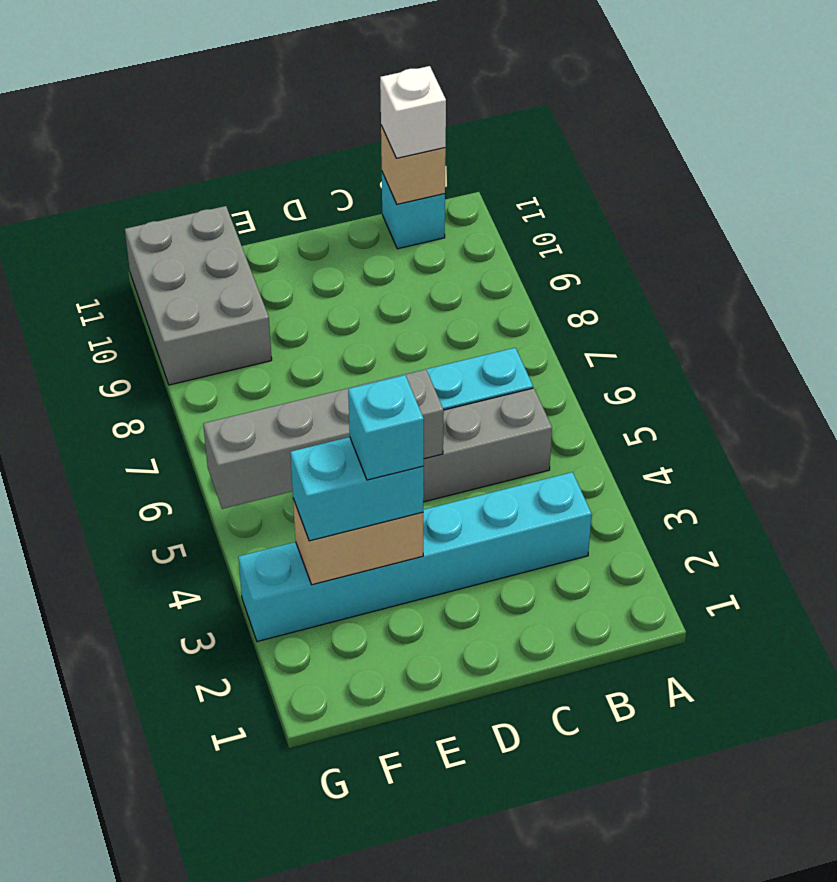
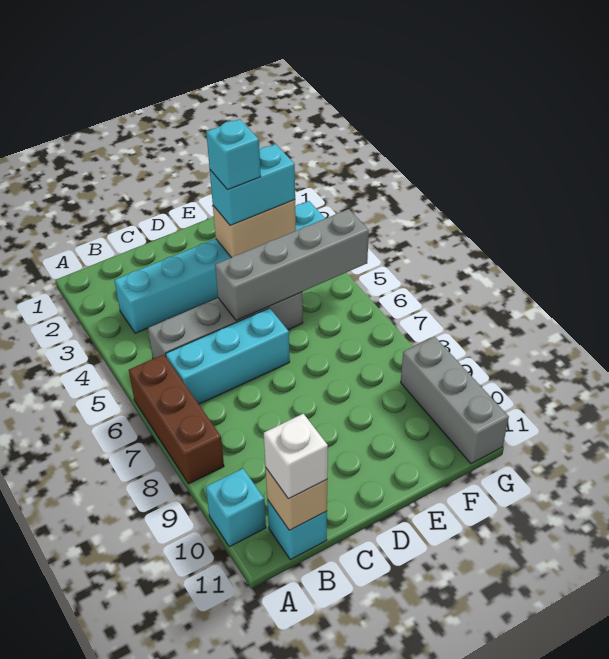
none -> brown 1x3 brick [129,354,224,484]
none -> cyan 1x1 brick [206,469,266,547]
grey 2x3 brick [125,206,272,385] -> grey 1x3 brick [401,337,509,464]

